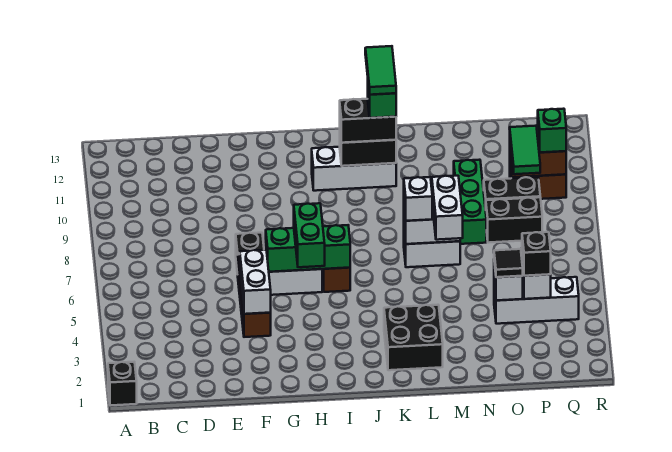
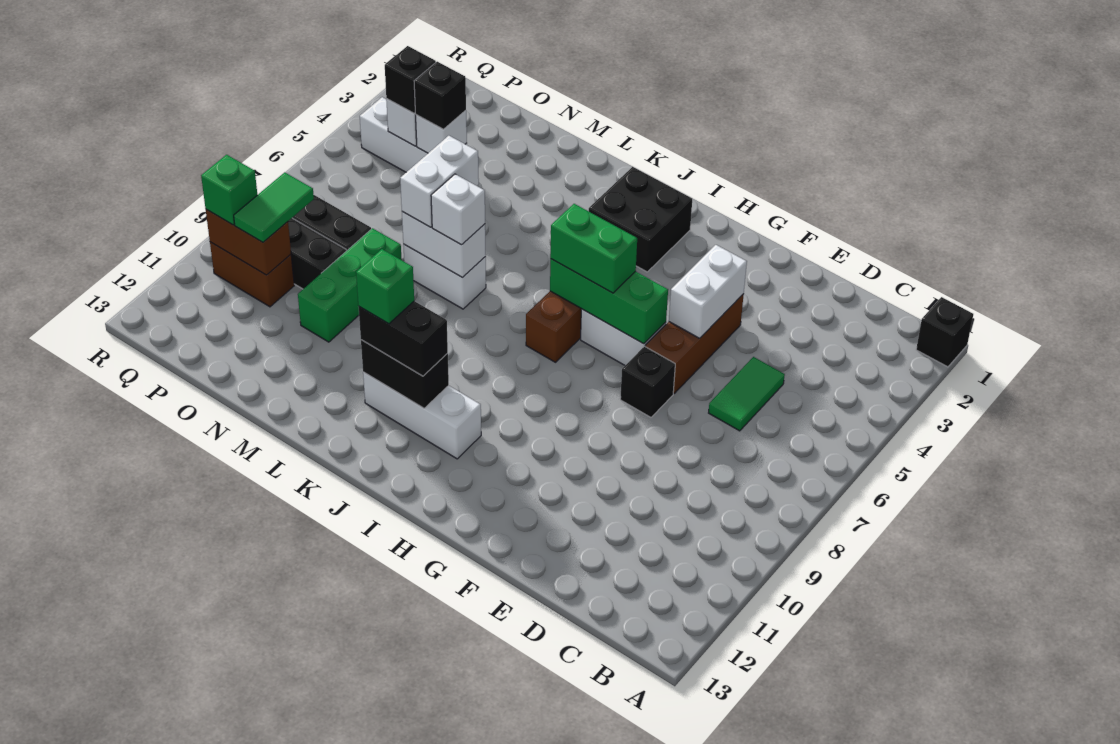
green 1x2 brick [294,203,325,267] -> green 1x2 brick turned to [550,204,637,293]
black 2x2 brick [384,305,443,370] -> black 2x2 brick moved to [589,167,692,272]
green 1x2 tile [365,46,396,95] -> green 1x2 tile moved to [709,357,785,431]
black 1x1 tile [494,249,523,277] -> black 1x1 brick [414,62,466,129]

